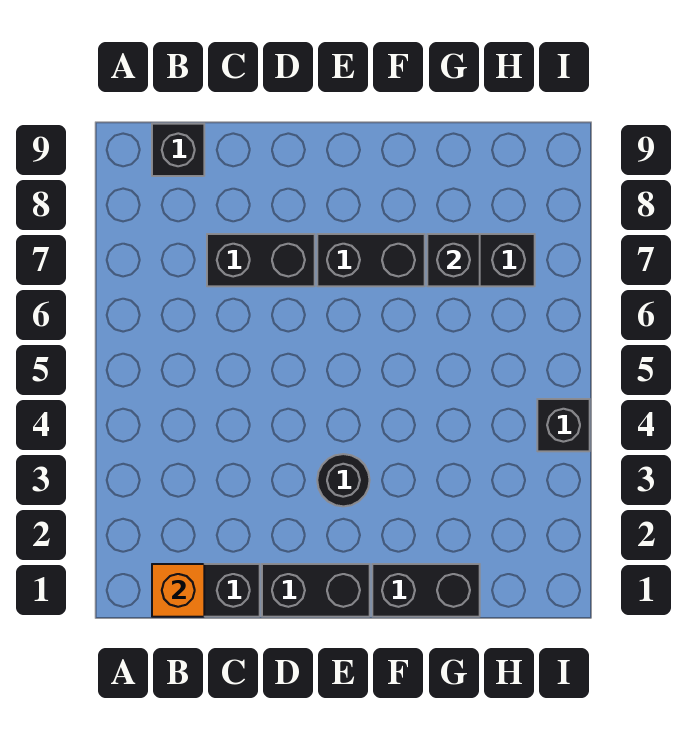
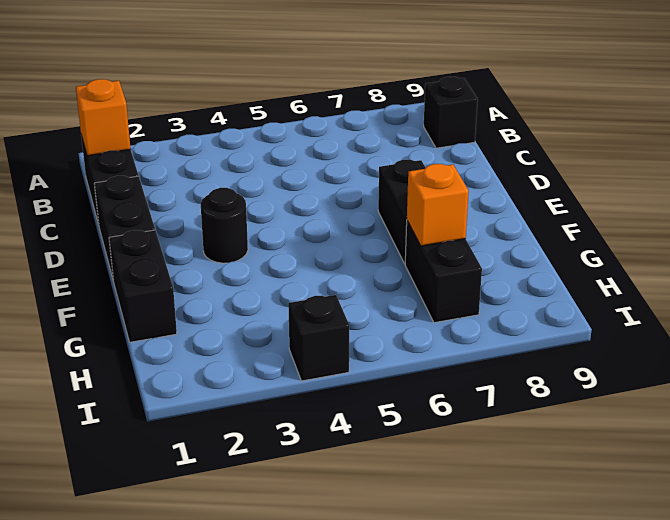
black 1x2 brick [207,234,315,286] -> none
black 1x1 brick [427,234,480,286] -> orange 1x1 brick [407,164,469,246]

